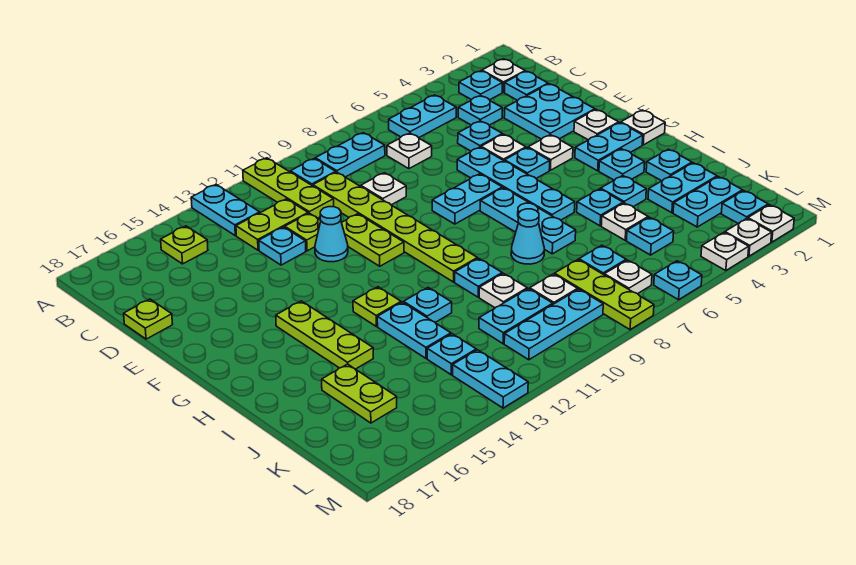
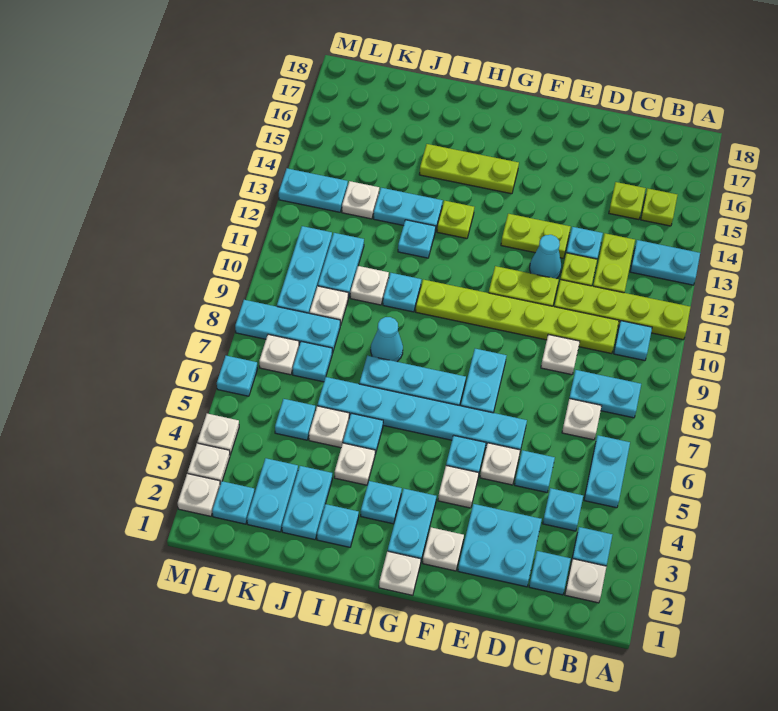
lime 1x3 plate [243,158,334,218] -> lime 1x4 plate [554,280,690,340]
cyan 1x2 plate [315,133,385,177] -> cyan 1x2 plate turned to [569,370,641,418]
lime 1x1 plate [124,299,173,339] -> lime 1x1 plate moved to [609,182,646,220]
cyan 1x4 plate [457,147,575,220] -> cyan 1x6 plate [317,377,527,451]
cyan 1x1 plate [601,176,646,207] -> white 1x1 plate [334,443,375,485]
lime 1x2 plate [322,364,397,423] -> lime 1x2 plate moved to [501,214,570,258]
lime 1x3 plate [554,260,654,330] -> cyan 1x3 plate [235,300,341,353]
cyan 1x1 plate [427,334,476,375] -> white 1x1 plate [342,181,379,219]

